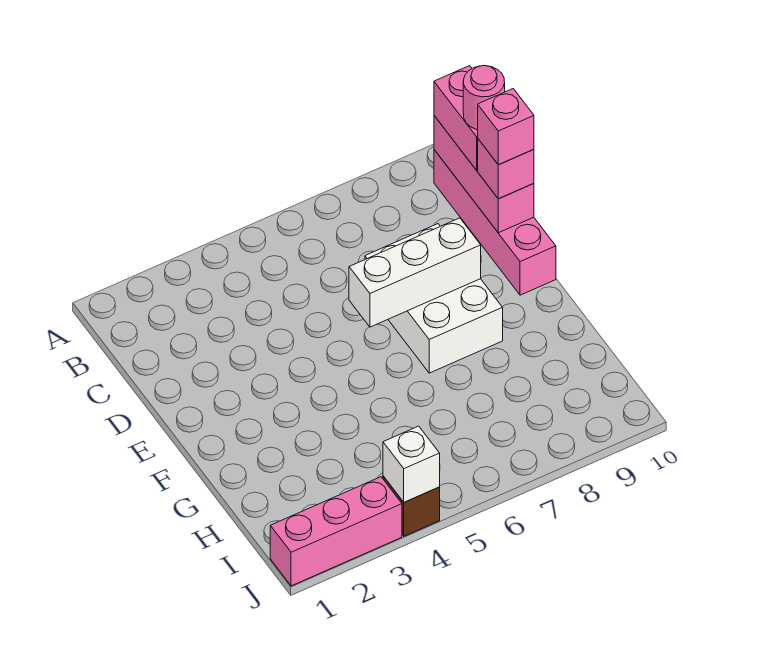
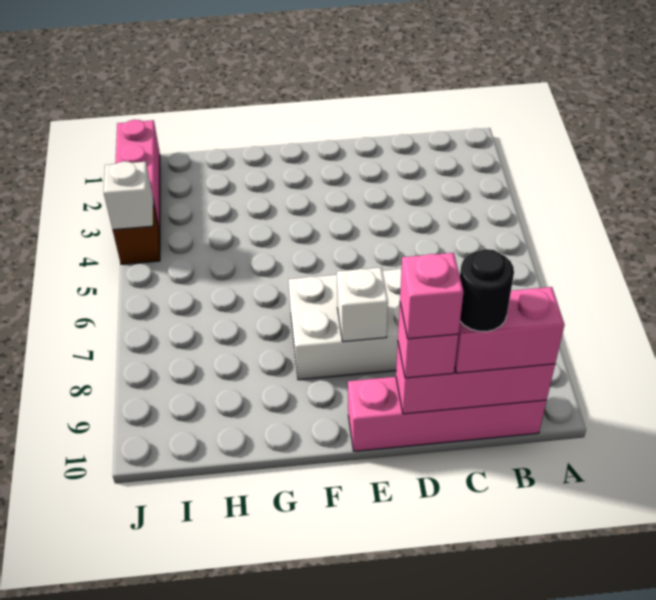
pink 1x1 round brick [463,66,505,130] -> black 1x1 round brick [460,249,514,332]
white 1x3 brick [349,218,481,327] -> white 1x1 brick [337,268,388,342]

